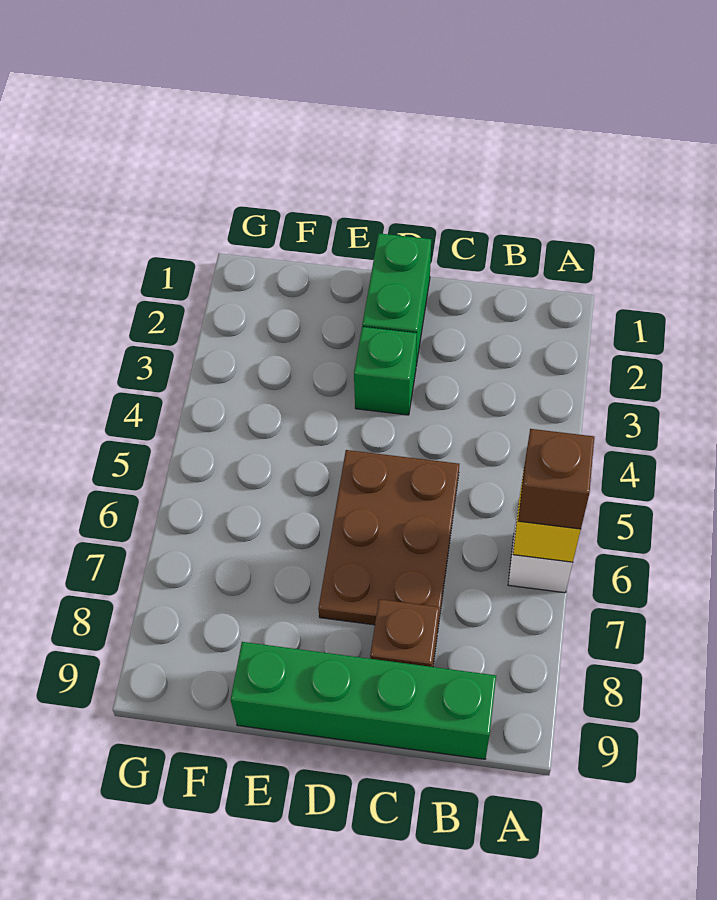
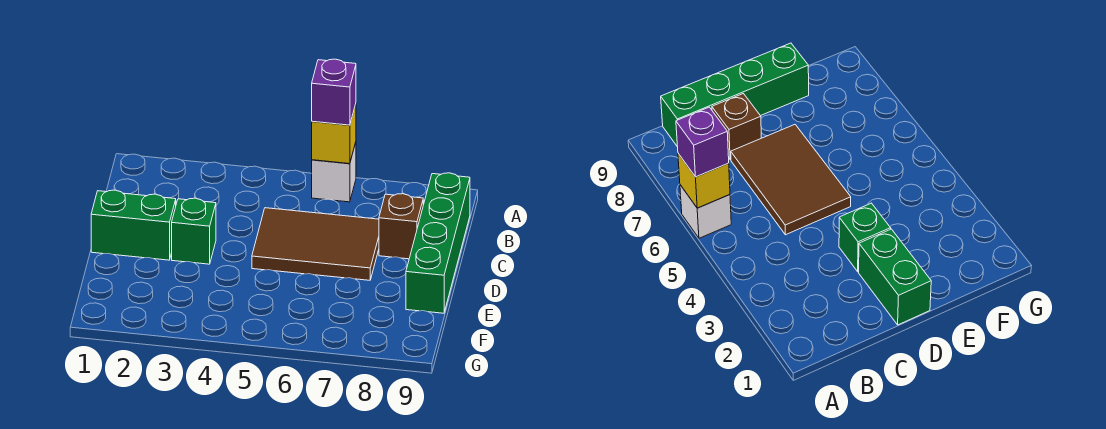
brown 1x1 brick [518,429,594,529] -> purple 1x1 brick [312,59,356,125]
brown 2x3 plate [318,450,459,626] -> brown 2x3 tile [252,208,379,280]

